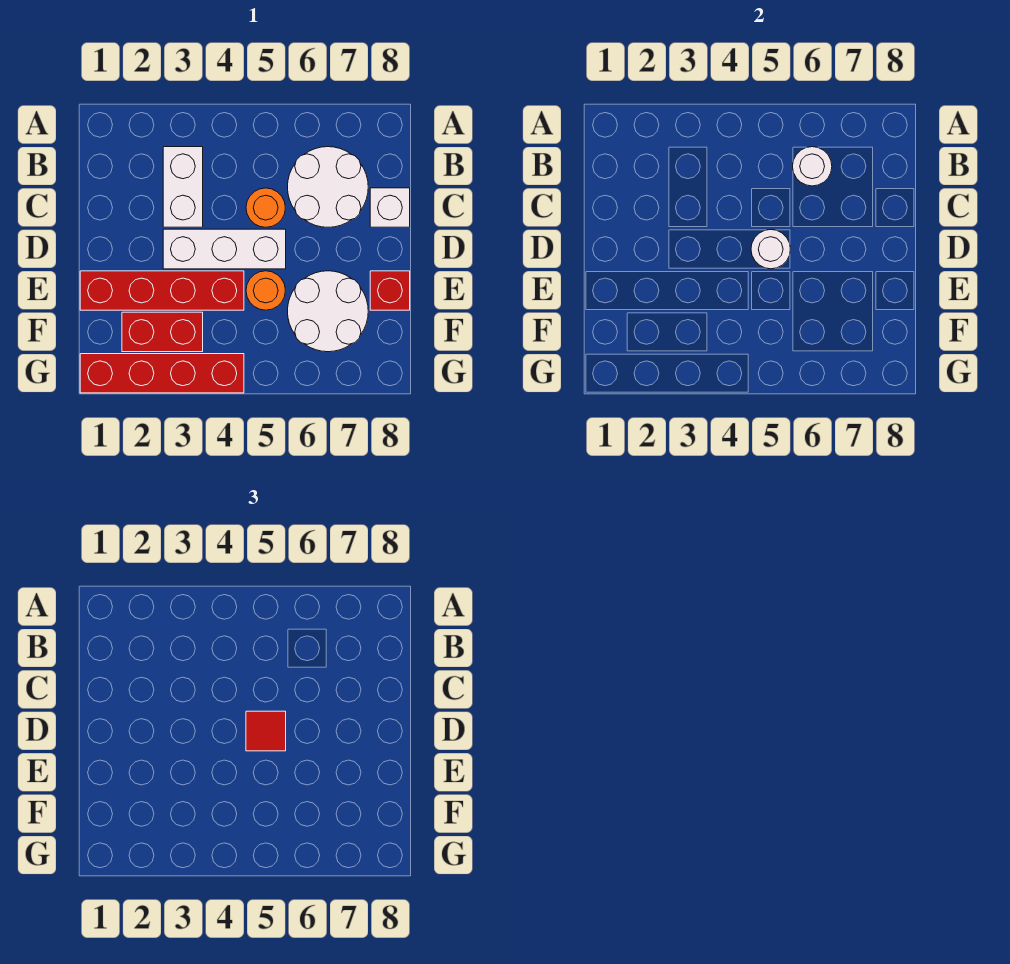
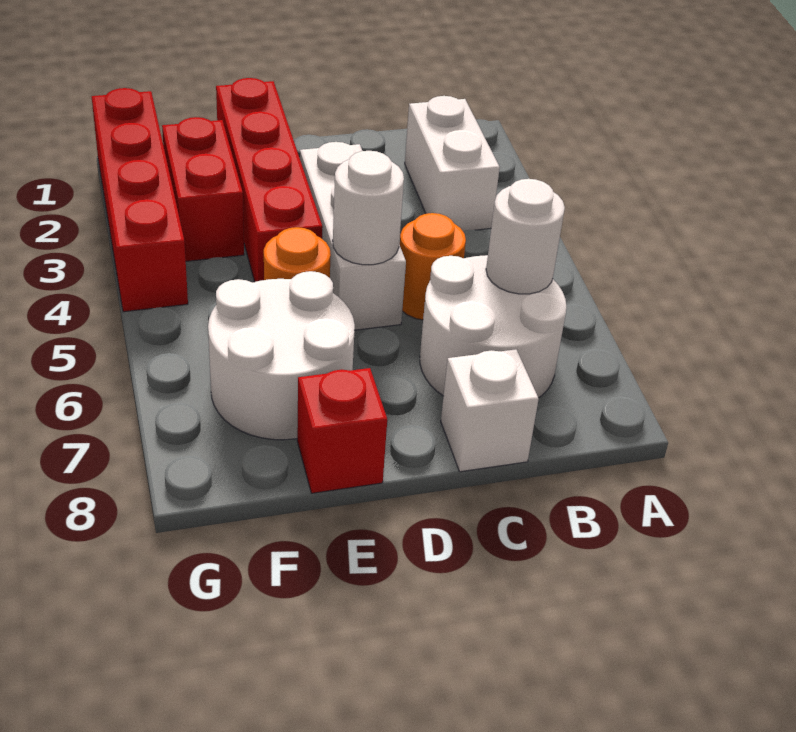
white 1x2 brick [163,147,203,227] -> white 1x2 brick turned to [405,96,500,231]
red 1x1 tile [246,711,286,751] -> none

